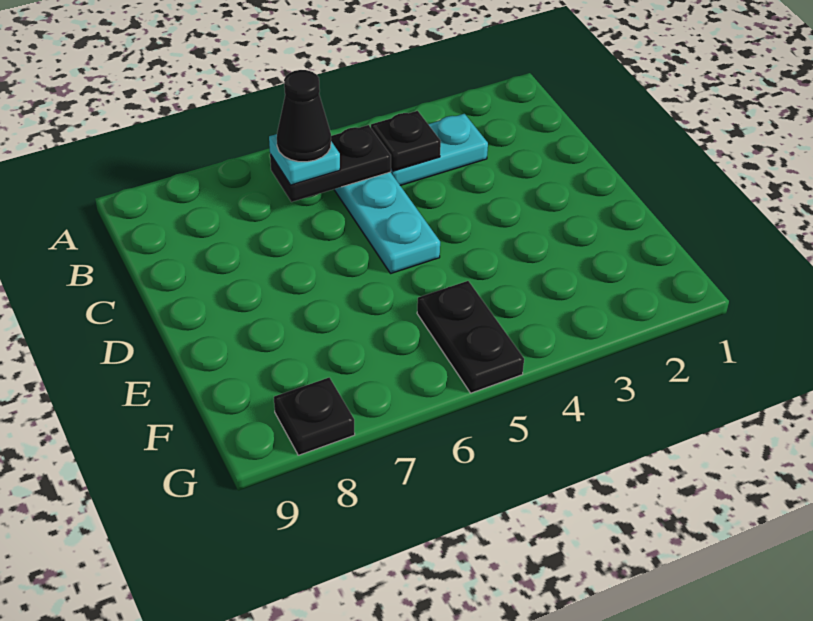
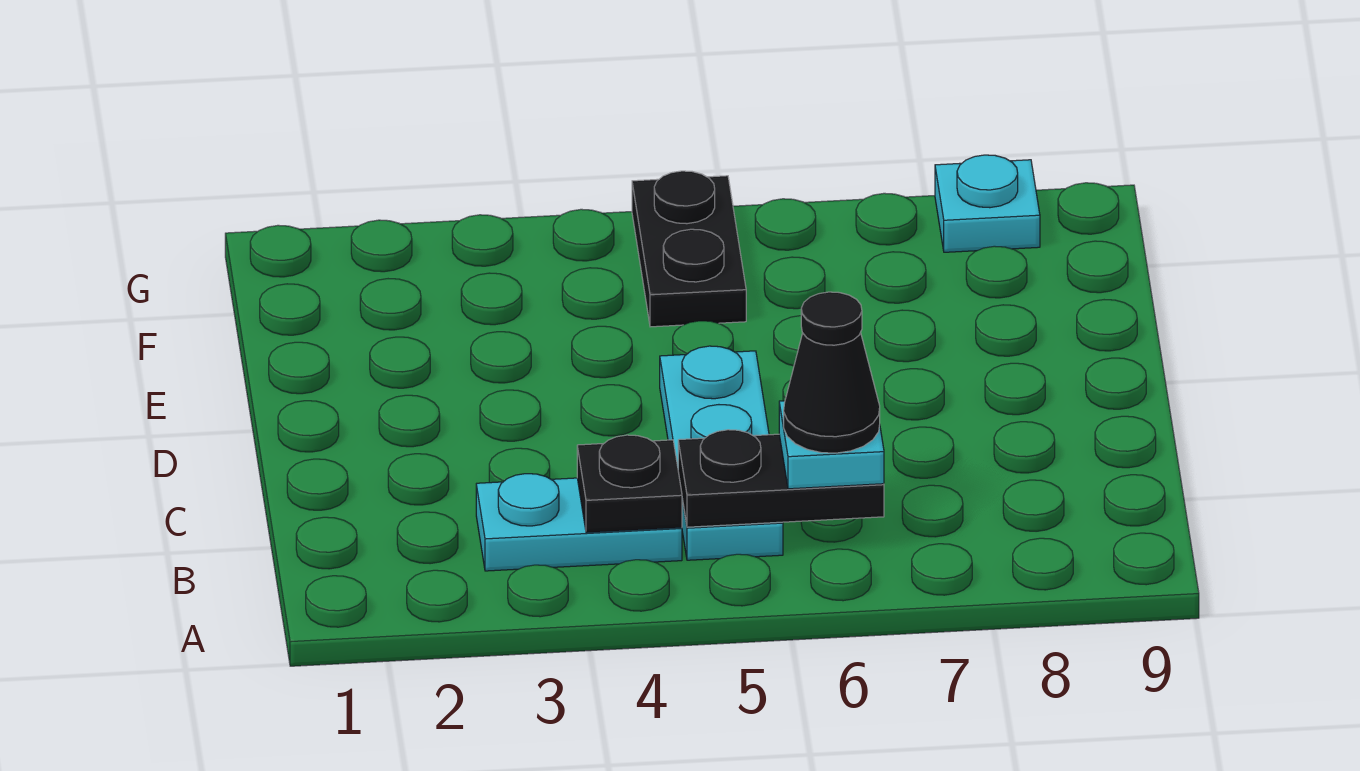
black 1x1 plate [274,378,355,455] -> cyan 1x1 plate [935,155,1040,252]

